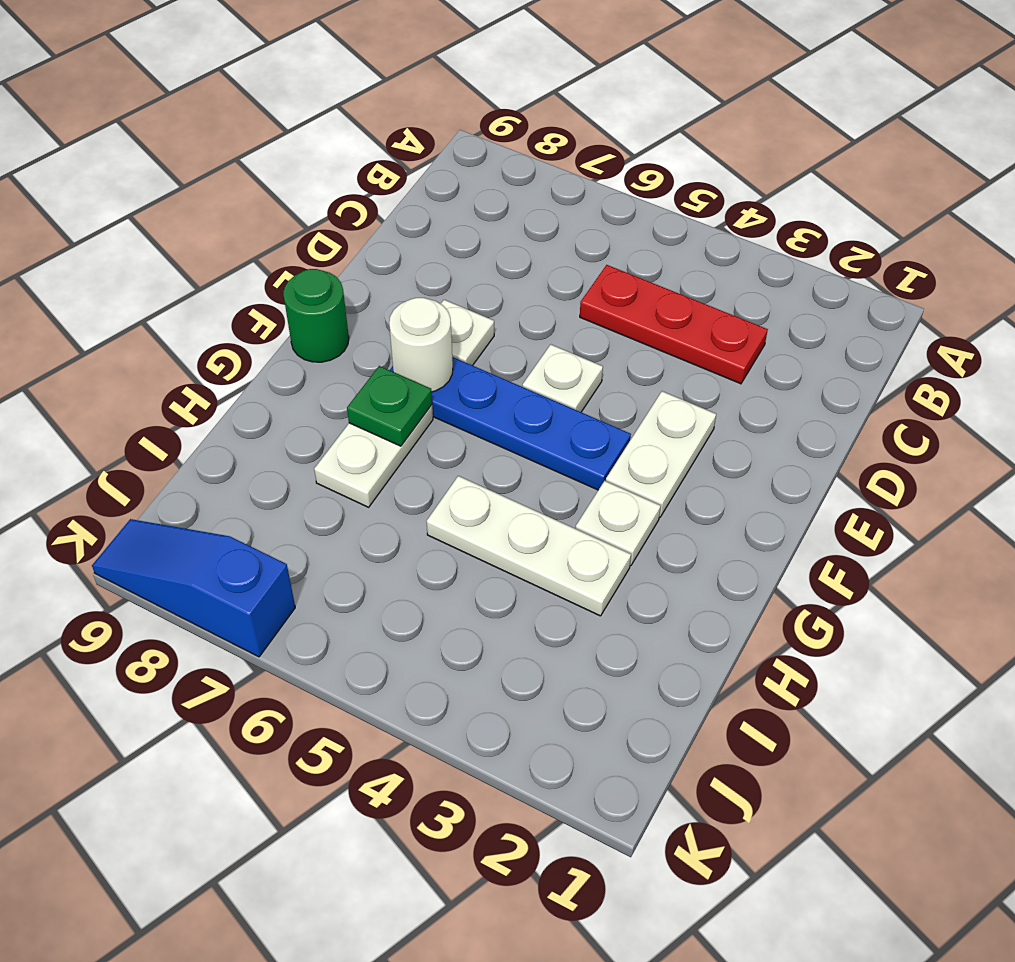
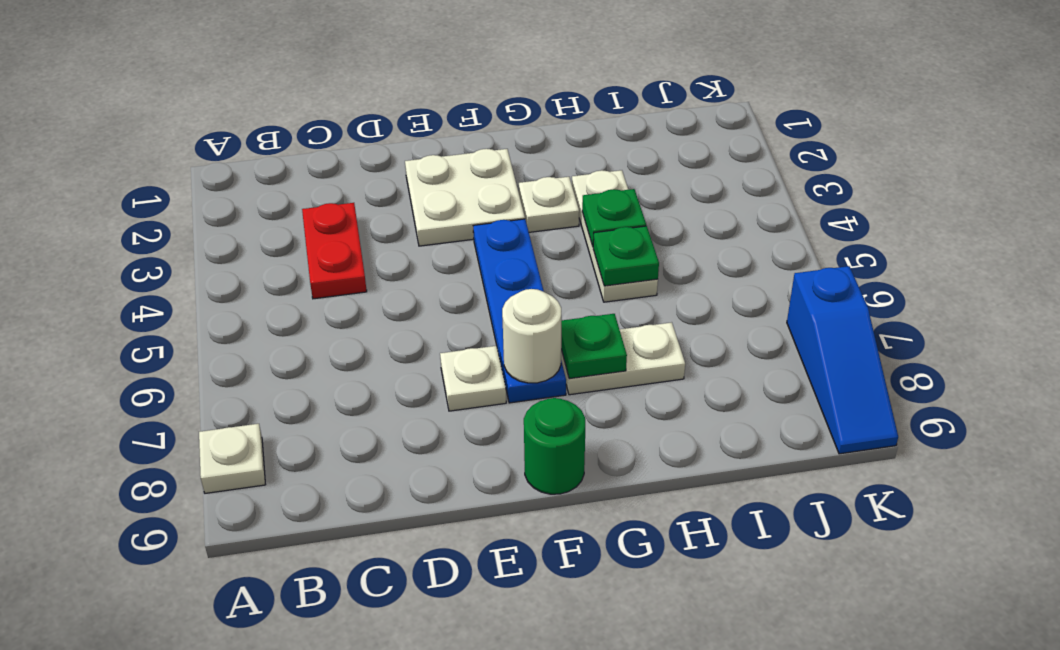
red 1x3 plate [580,265,768,384] -> red 1x2 plate [302,203,367,299]
white 1x2 plate [606,391,716,517] -> white 2x2 plate [405,149,525,246]
white 1x1 plate [522,344,603,412] -> white 1x1 plate moved to [199,424,265,493]
none -> green 1x1 plate [582,189,646,246]
none -> green 1x1 plate [593,226,659,286]

